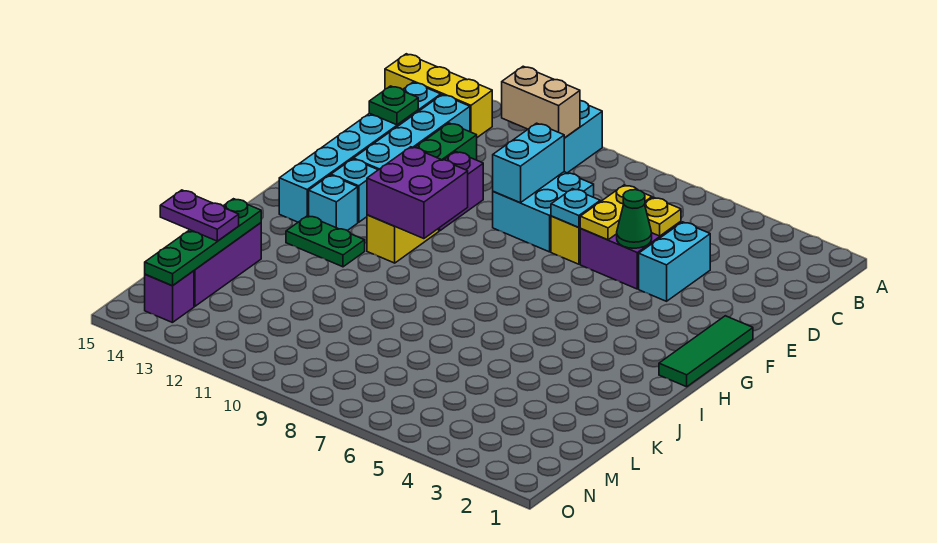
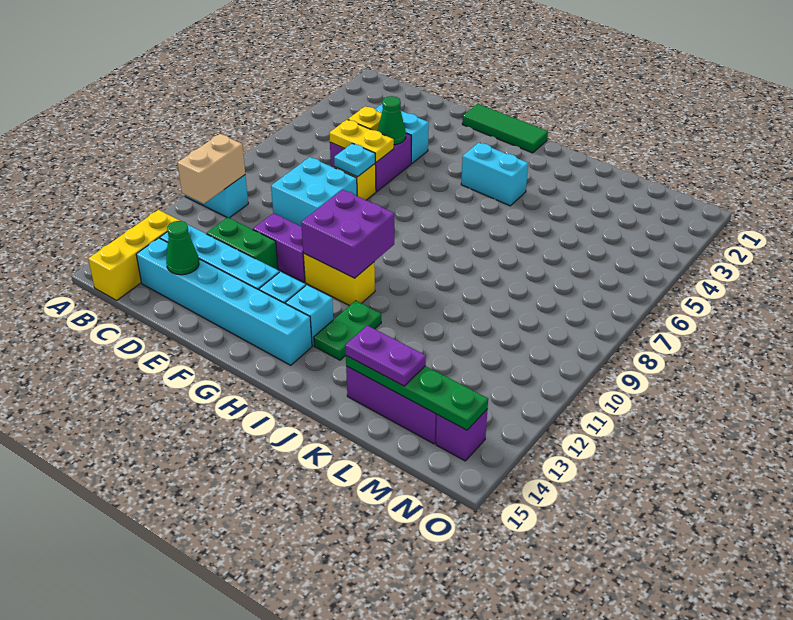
cyan 1x2 brick [493,123,564,203] -> cyan 1x2 brick moved to [461,143,528,206]
green 1x1 plate [369,86,418,125] -> green 1x1 cone [166,221,199,275]
purple 1x2 plate [160,190,239,241] -> purple 1x2 plate turned to [345,325,426,386]

